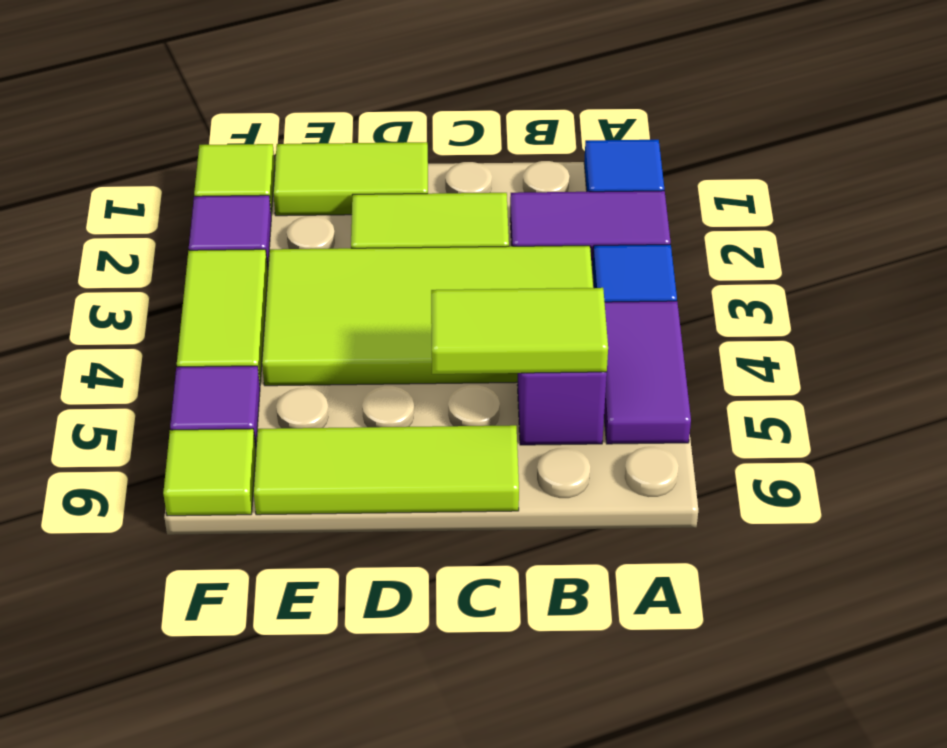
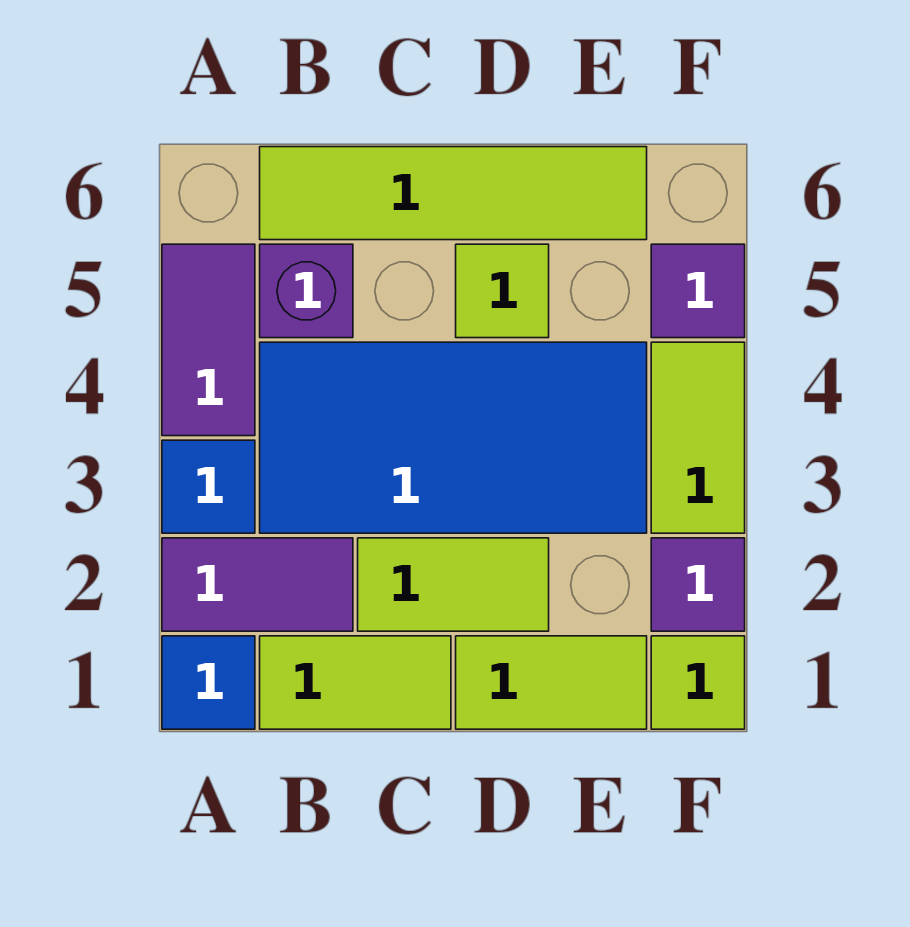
lime 2x4 tile [262,246,593,386] -> blue 2x4 tile [260,342,647,533]
lime 1x2 tile [431,288,608,374] -> lime 1x2 tile moved to [260,636,451,729]
lime 1x3 tile [253,425,519,515] -> lime 1x4 tile [260,147,647,240]
lime 1x1 tile [163,429,256,516] -> lime 1x1 tile moved to [456,244,549,338]

